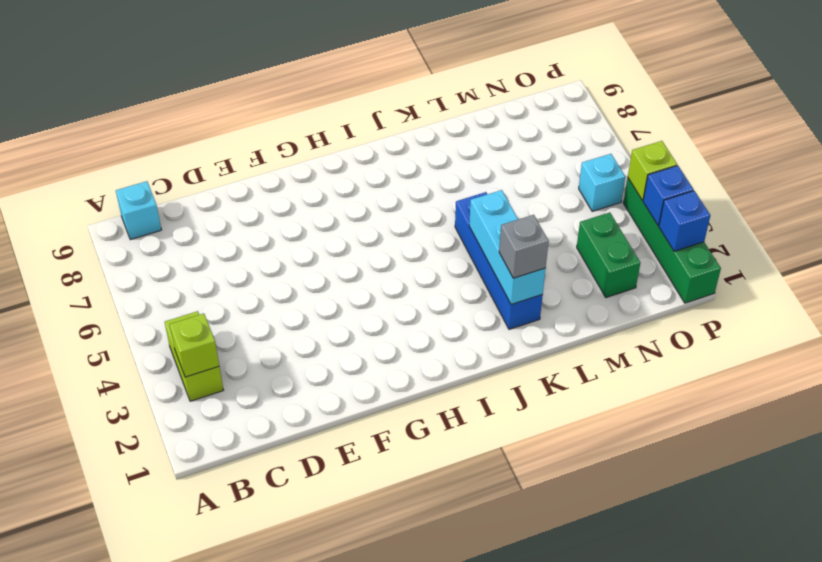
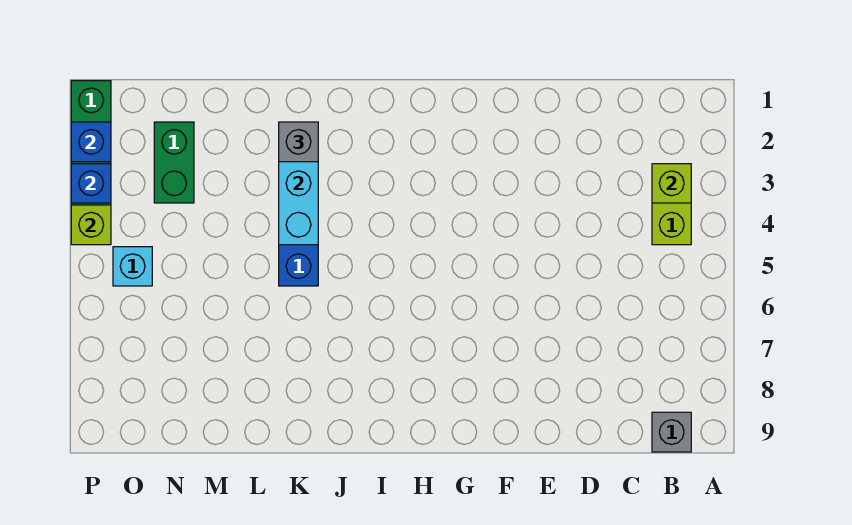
cyan 1x1 brick [116,181,161,240] -> grey 1x1 brick [652,412,691,452]

